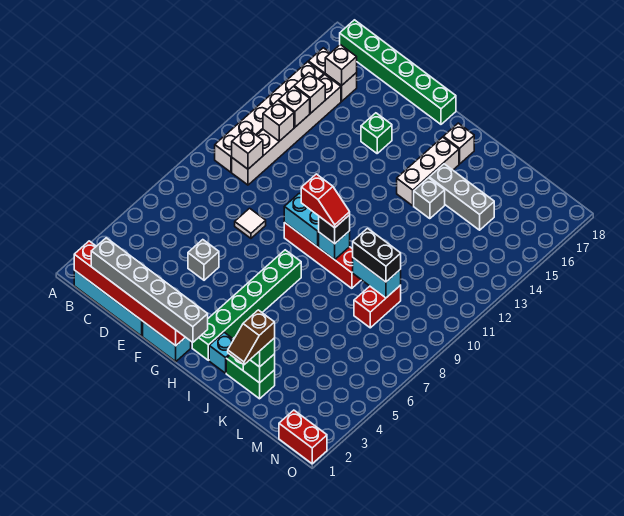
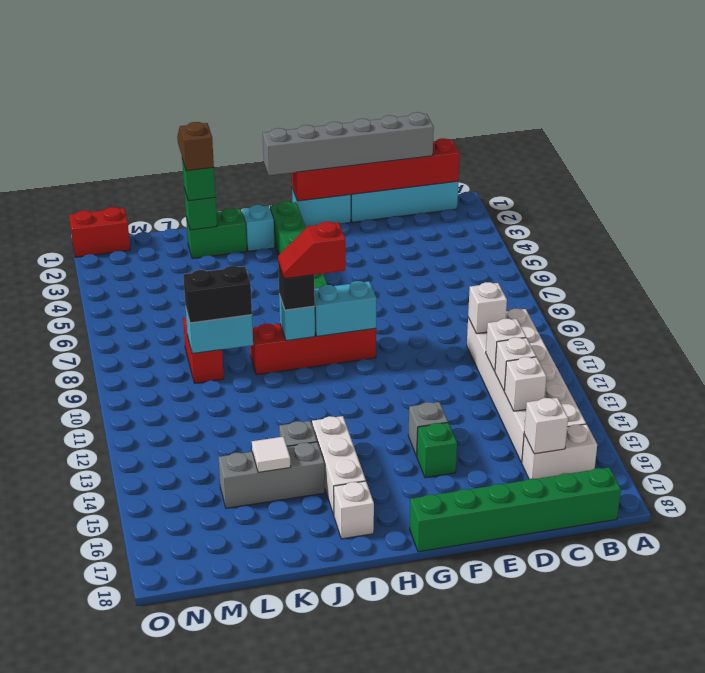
grey 1x1 brick [188,240,219,280] -> grey 1x1 brick moved to [408,402,448,456]
white 1x1 tile [235,208,266,238] -> white 1x1 tile moved to [252,437,291,472]

